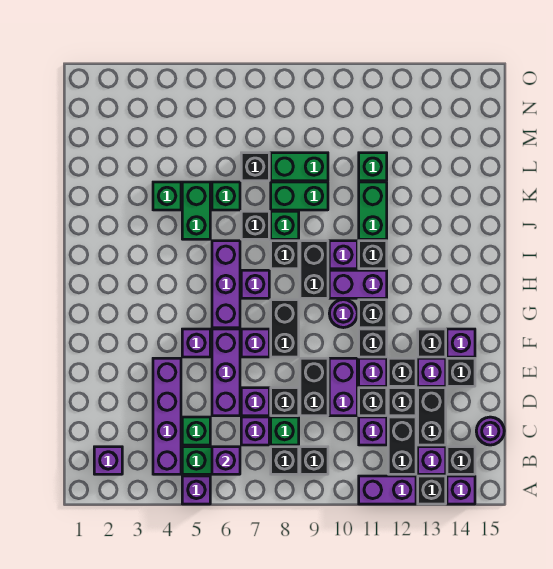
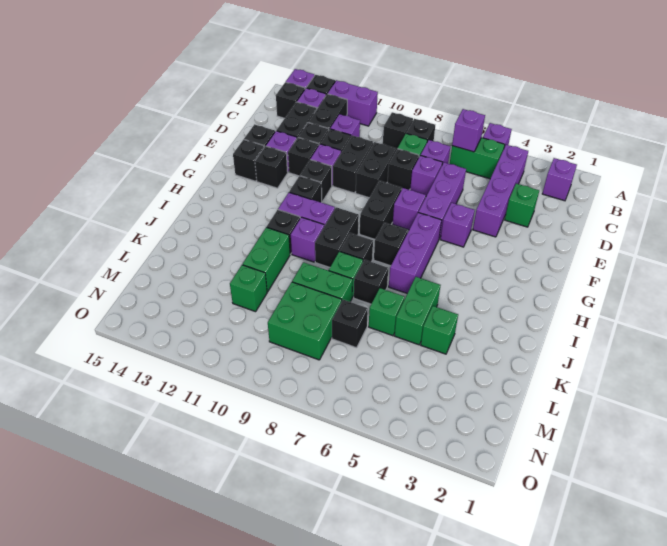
green 1x1 brick [182,417,210,445] -> green 1x1 brick moved to [505,184,539,227]
purple 1x1 round brick [476,417,504,445] -> none
purple 1x2 brick [329,358,357,416] -> black 1x2 brick [333,135,373,193]
purple 1x1 brick [447,329,475,357] -> black 1x1 brick [233,139,264,181]
purple 1x1 round brick [329,300,357,328] -> none
purple 1x1 brick [241,270,269,298] -> black 1x1 brick [374,223,408,266]
green 1x2 brick [271,153,328,181] -> green 2x2 brick [268,282,342,360]

